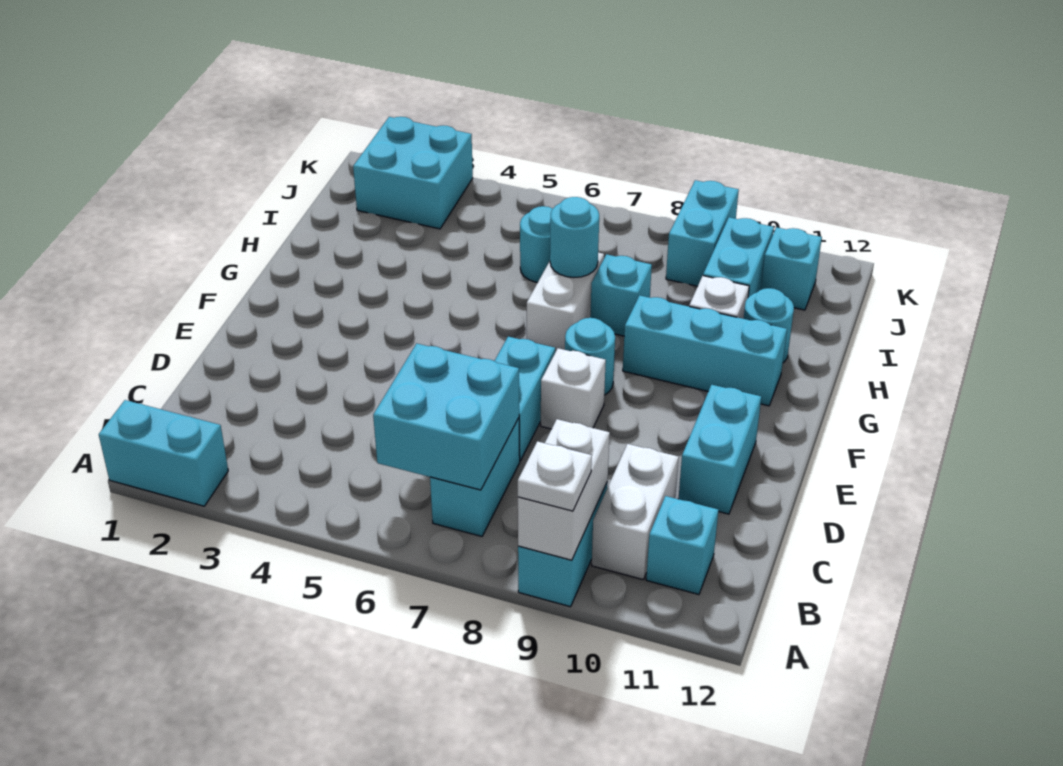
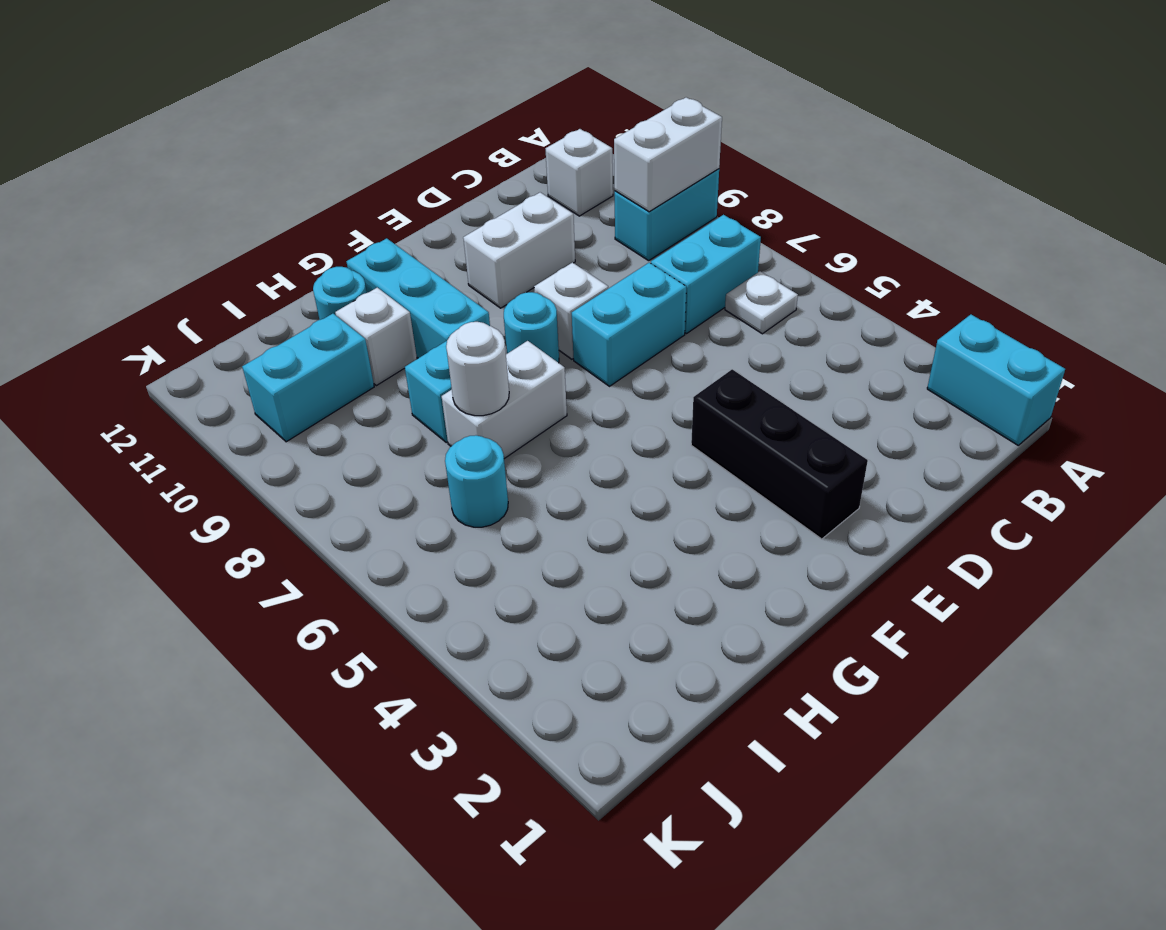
white 1x1 plate [518,441,592,511] -> white 1x1 plate moved to [725,271,798,334]
cyan 2x2 brick [373,344,519,490] -> none
white 1x2 brick [592,444,679,580] -> white 1x2 brick moved to [463,192,575,308]
cyan 1x1 brick [646,496,718,594] -> white 1x1 brick [545,129,613,216]
cyan 1x2 brick [678,385,761,514] -> none
none -> black 1x3 brick [691,369,868,539]
cyan 1x1 round brick [550,197,599,278] -> white 1x1 round brick [446,322,509,416]
cyan 2x2 brick [353,117,473,229] -> none
cyan 1x2 brick [666,180,739,286] -> none
cyan 1x1 brick [761,227,822,310] -> none

